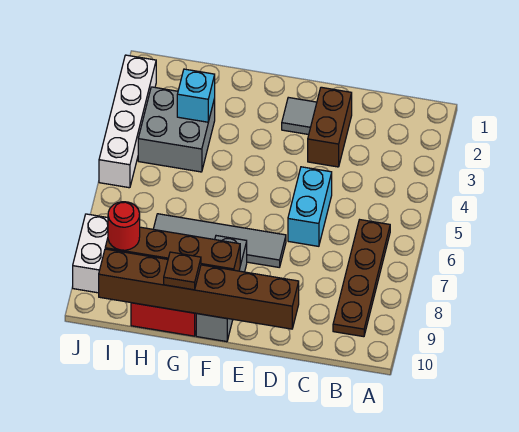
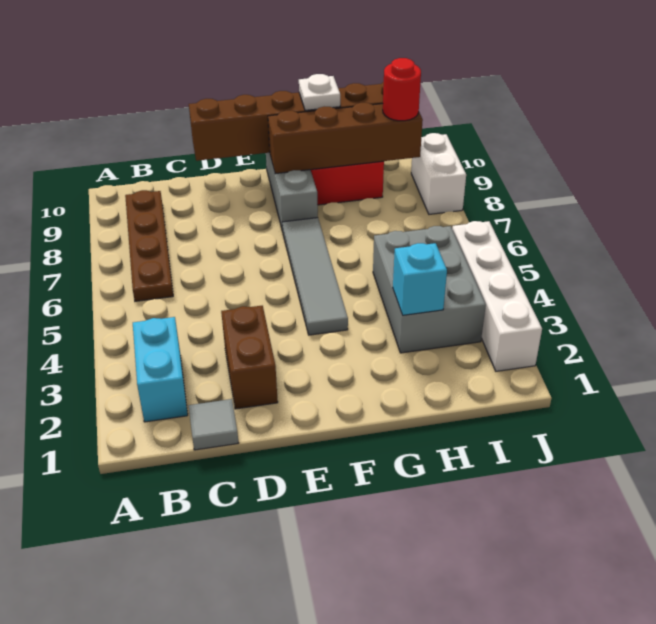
cyan 1x2 brick [288,167,332,246] -> cyan 1x2 brick moved to [133,317,188,422]
grey 1x1 tile [282,97,317,135] -> grey 1x1 tile moved to [189,399,238,450]
grey 1x4 tile [154,214,286,267] -> grey 1x4 tile turned to [282,218,348,335]
brown 1x1 plate [164,252,201,290] -> white 1x1 plate [299,74,340,110]
grey 2x2 brick [138,87,215,172] -> grey 2x3 brick [373,226,486,353]

